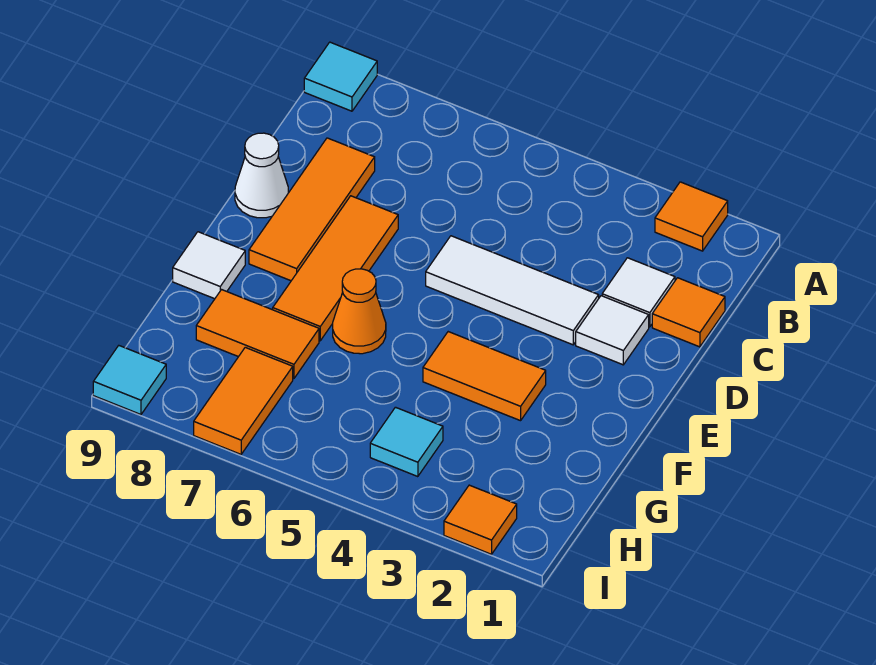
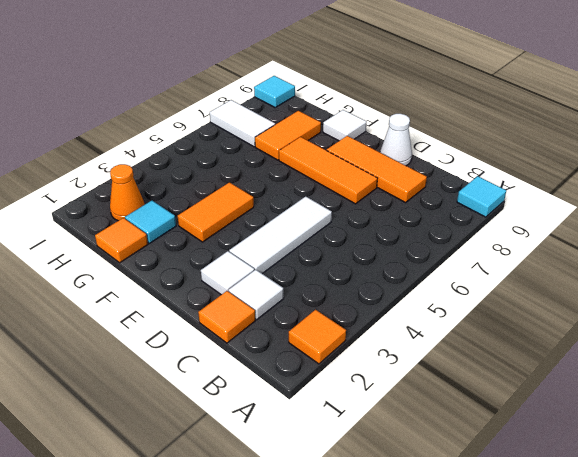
orange 1x1 cone [333,269,386,354] -> orange 1x1 cone moved to [110,164,145,221]
cyan 1x1 tile [370,407,443,477] -> cyan 1x1 tile moved to [125,200,176,243]
orange 1x2 tile [194,347,293,454] -> white 1x2 tile [210,100,275,147]
orange 1x1 tile [444,485,517,554] -> orange 1x1 tile moved to [95,218,148,263]

